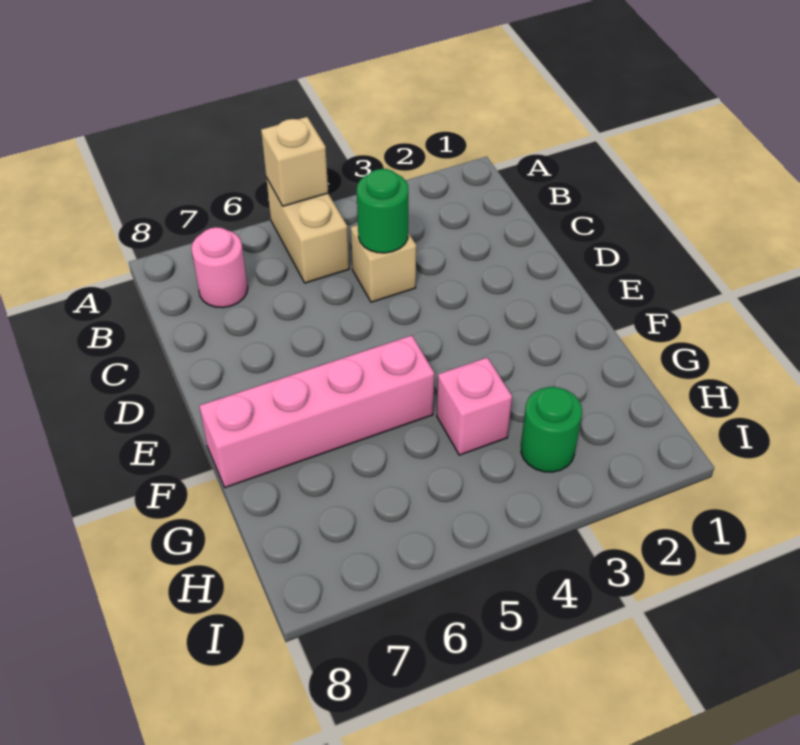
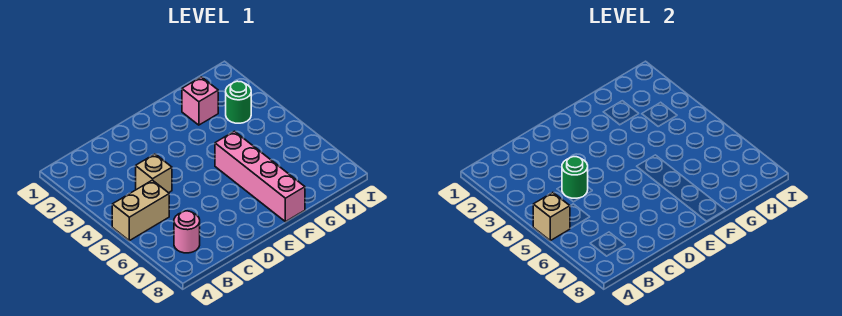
pink 1x1 brick [437,357,512,455] -> pink 1x1 brick moved to [182,77,218,125]

